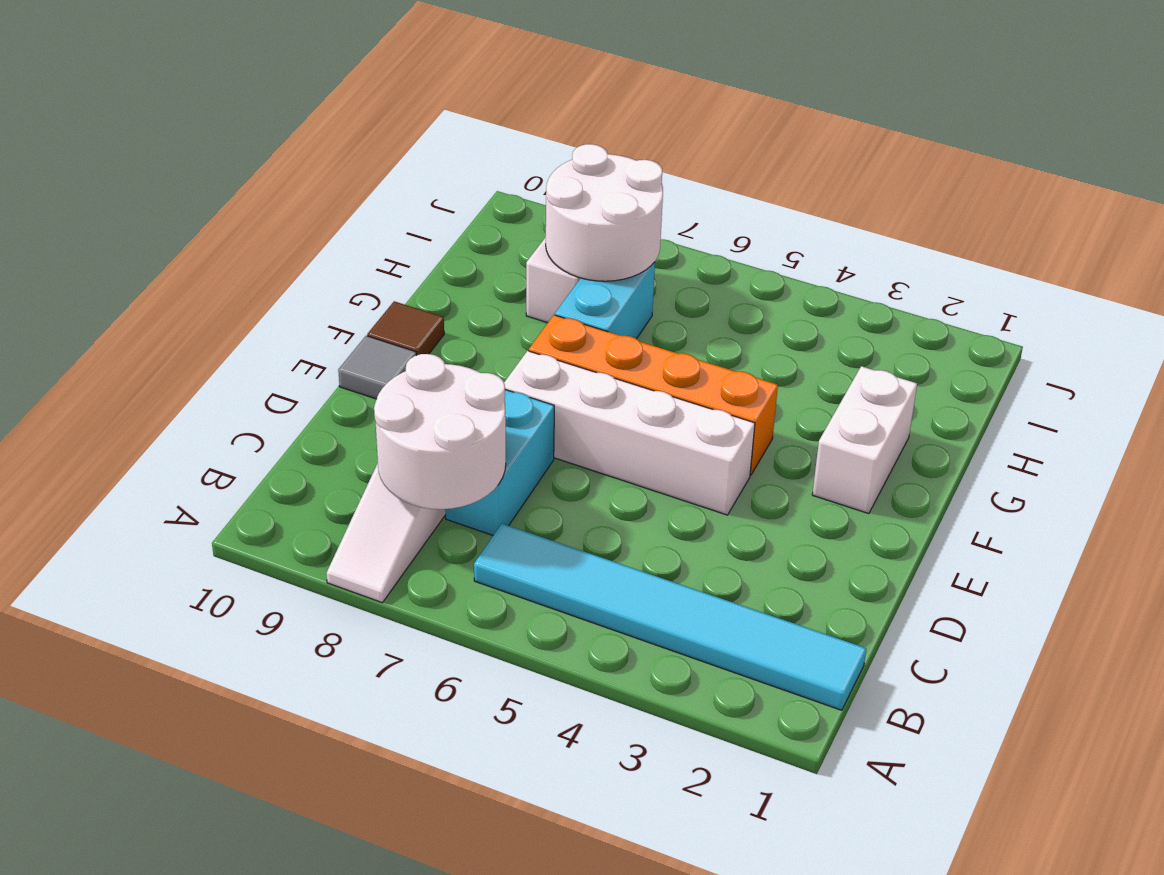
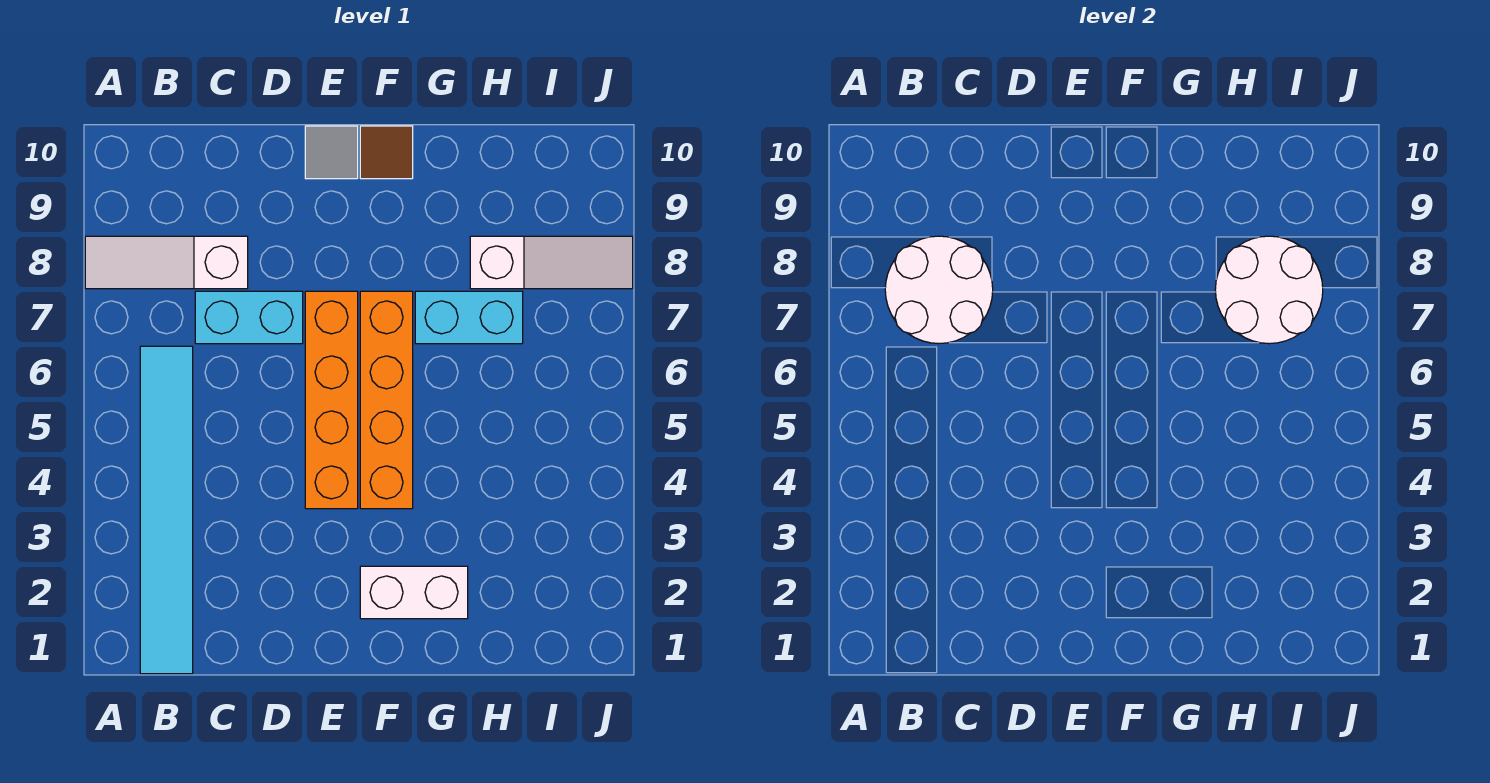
white 1x4 brick [504,351,755,515] -> orange 1x4 brick [305,291,358,509]

